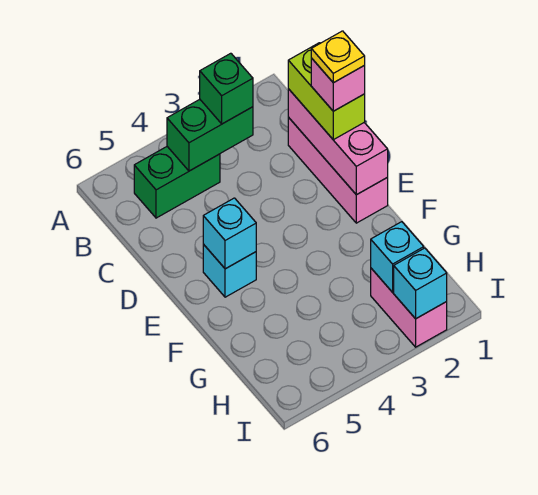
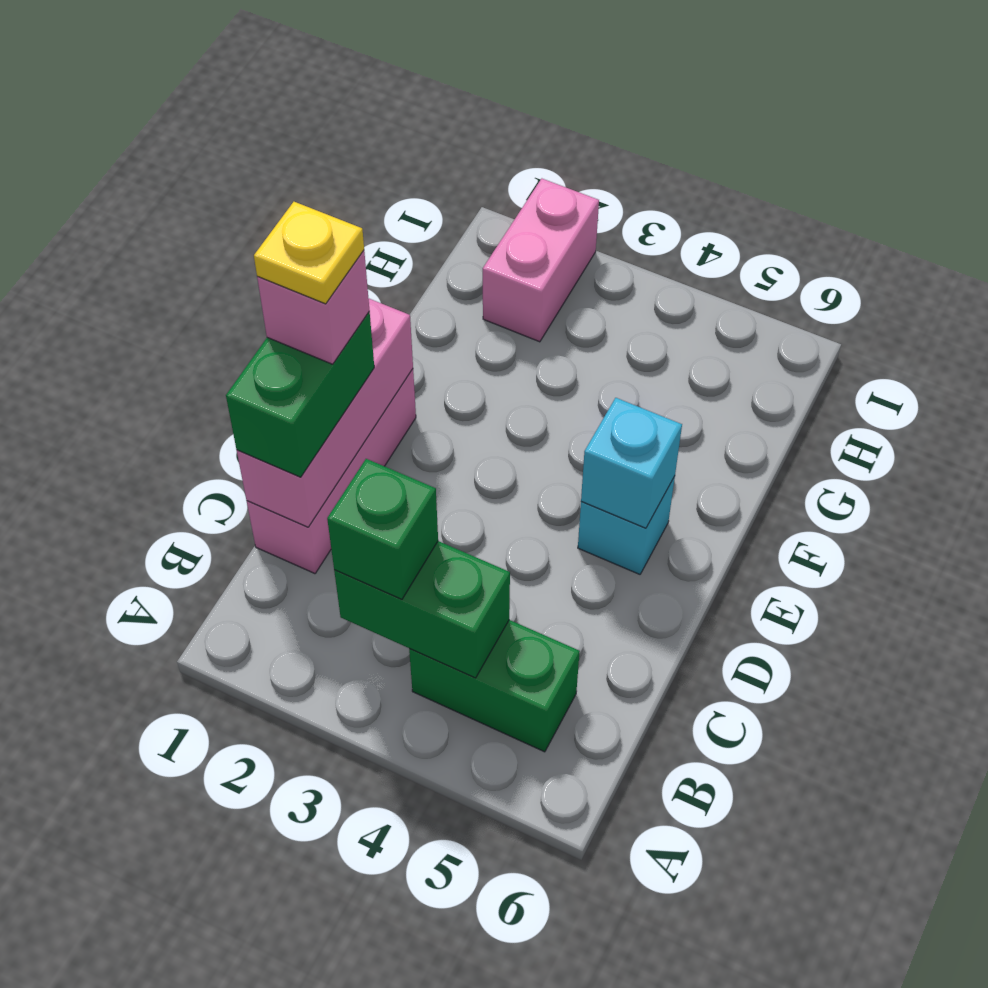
lime 1x2 brick [288,43,365,140] -> green 1x2 brick [226,312,374,477]
cyan 1x1 brick [371,222,424,292] -> none
cyan 1x1 brick [394,248,447,319] -> none

